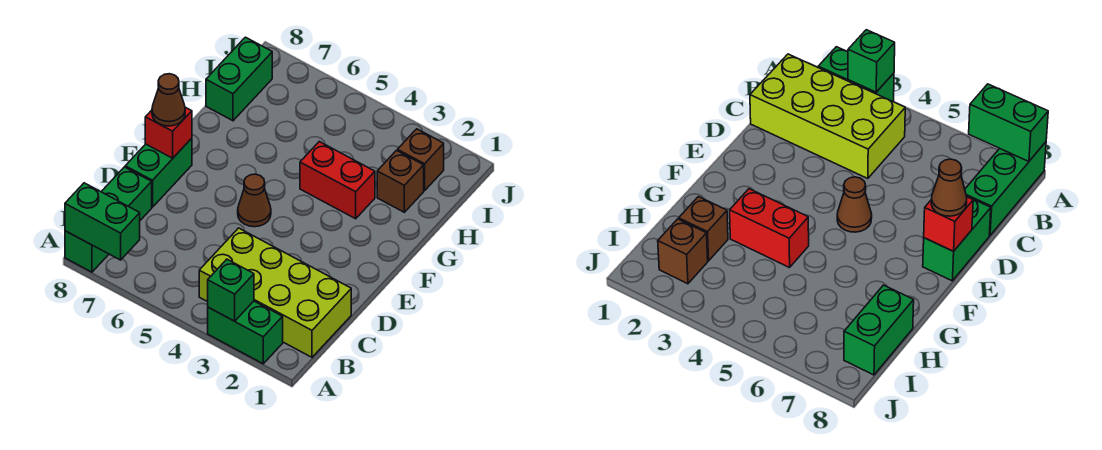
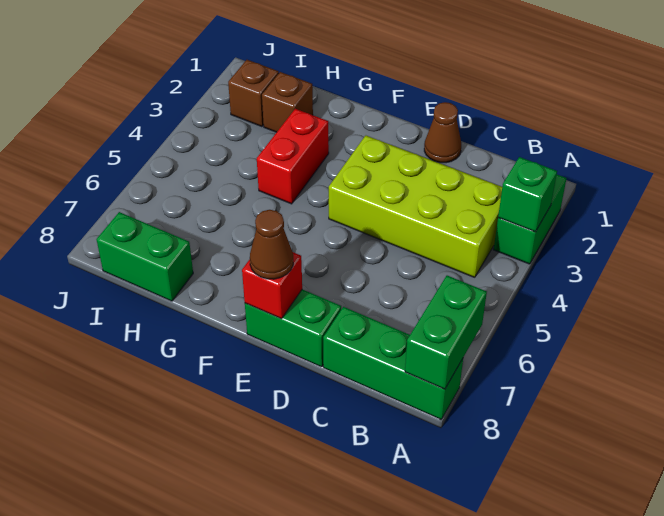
lime 2x4 brick [199,228,351,357] -> lime 2x4 brick turned to [329,136,502,277]
brown 1x1 cone [238,174,271,227] -> brown 1x1 cone moved to [424,102,461,163]

